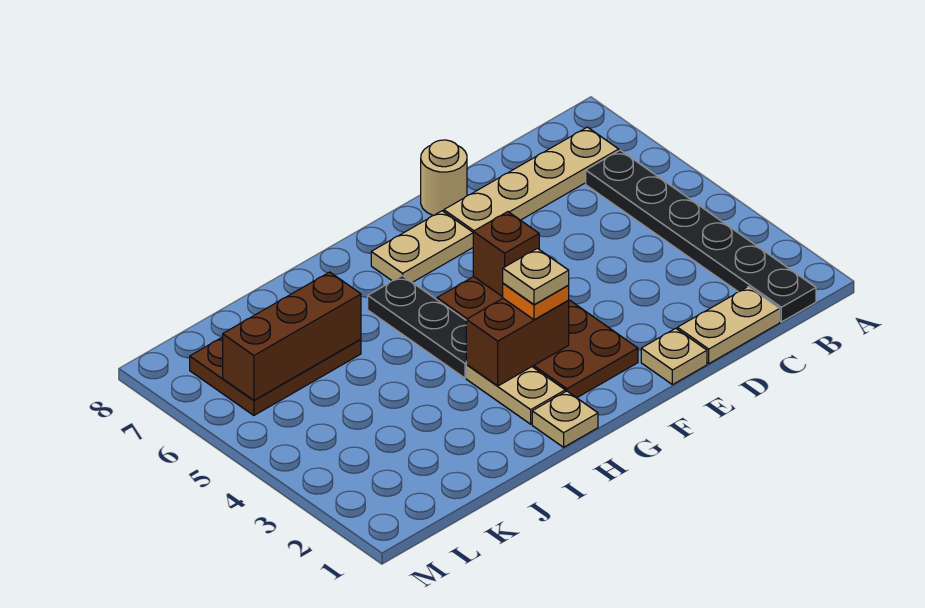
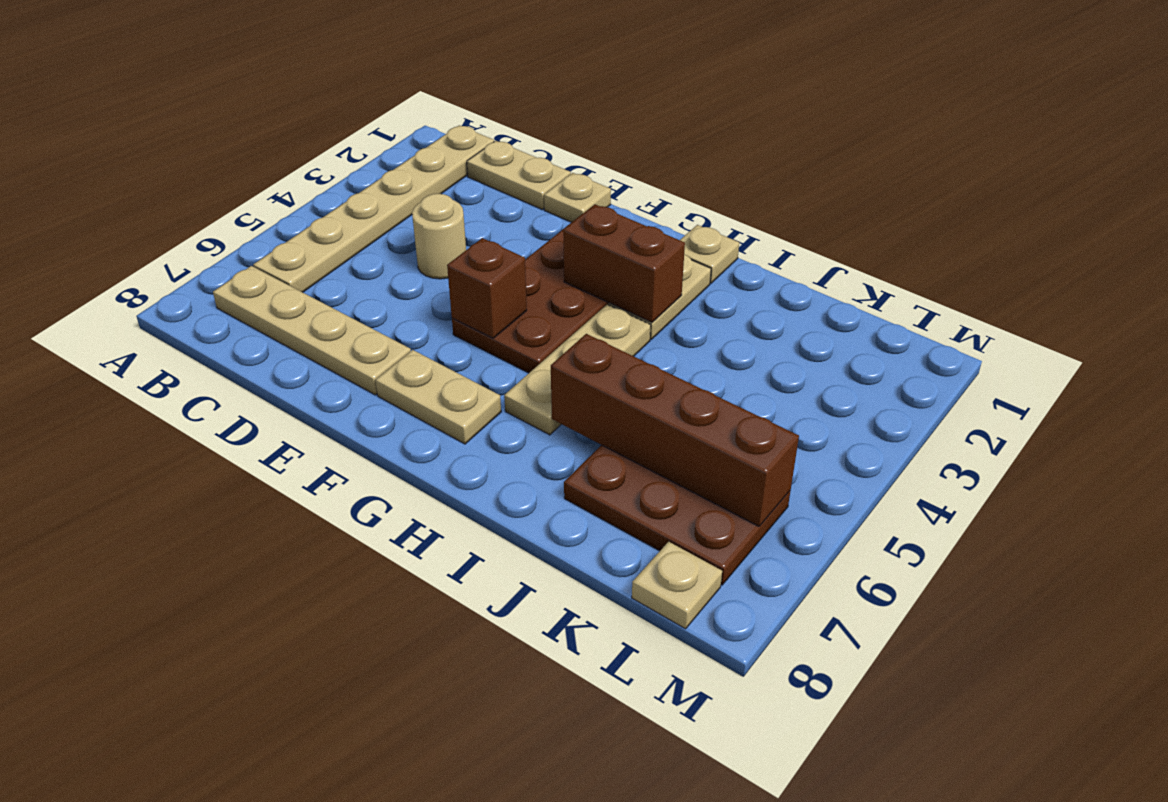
black 1x6 plate [586,150,816,322] -> tan 1x6 plate [253,125,494,292]
tan 1x1 round brick [421,140,467,215] -> tan 1x1 round brick moved to [412,194,466,279]
orange 1x1 plate [503,283,569,320] -> none
tan 1x1 plate [503,248,569,305] -> tan 1x1 plate moved to [632,542,722,629]
black 1x3 plate [368,276,467,378] -> tan 1x3 plate [504,305,651,435]
brown 1x3 brick [223,272,361,400] -> brown 1x4 brick [551,334,799,526]

